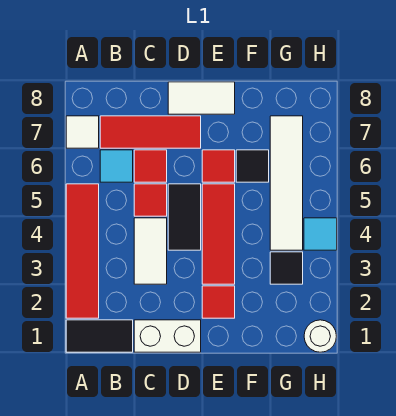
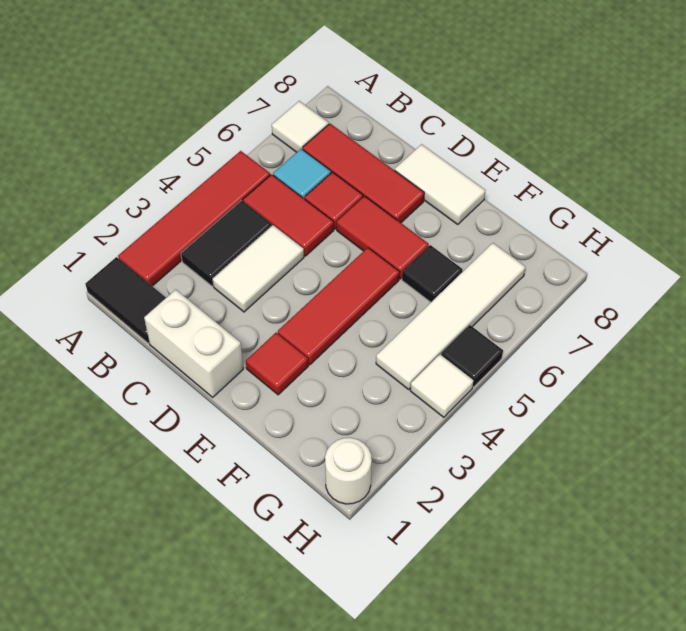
red 1x1 tile [134,184,167,216] -> red 1x2 tile [243,174,334,256]
black 1x2 tile [168,184,201,250] -> black 1x2 tile moved to [181,201,272,286]
red 1x1 tile [202,150,235,182] -> red 1x2 tile [337,196,429,279]
black 1x1 tile [270,252,303,284] -> black 1x1 tile moved to [441,325,503,387]
cyan 1x1 tile [304,218,337,250] -> white 1x1 tile [410,355,473,417]

